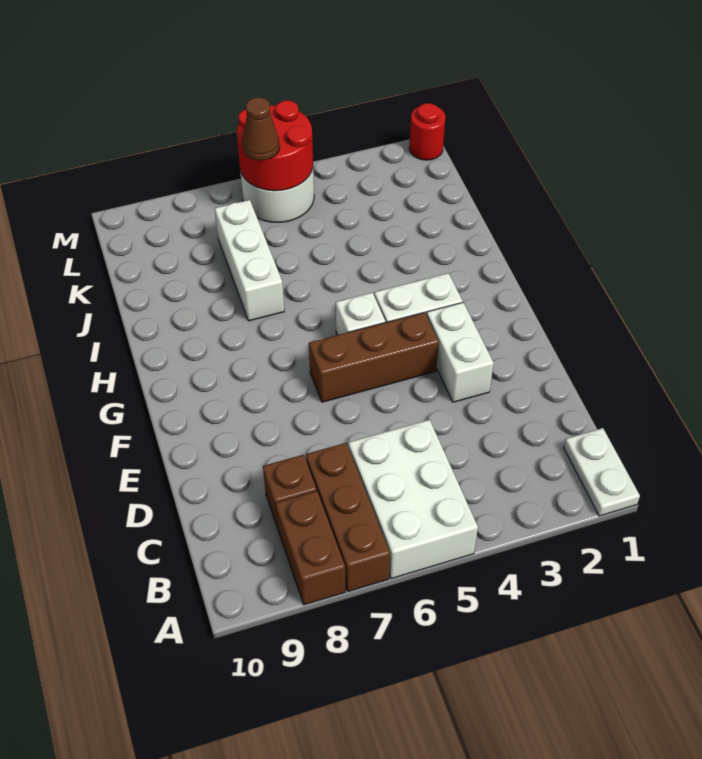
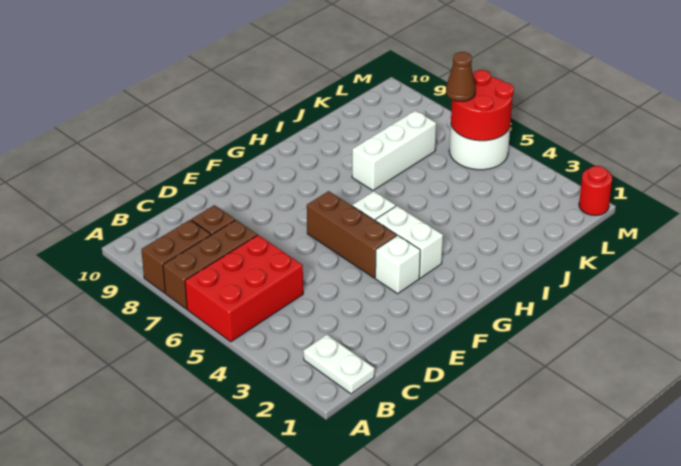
white 1x2 plate [564,428,640,516] -> white 1x2 plate turned to [303,335,375,394]
white 2x3 brick [348,420,478,579] -> red 2x3 brick [185,235,303,342]
white 1x2 brick [427,303,494,402] -> white 1x1 brick [375,235,420,294]

